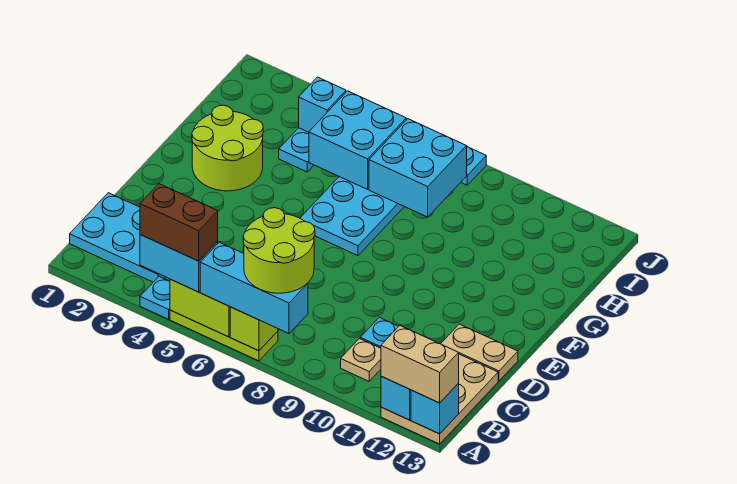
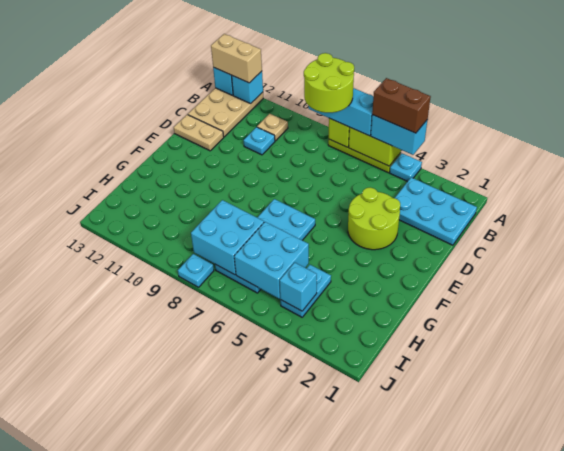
lime 2x2 round brick [192,105,263,191] -> lime 2x2 round brick moved to [348,188,400,250]

